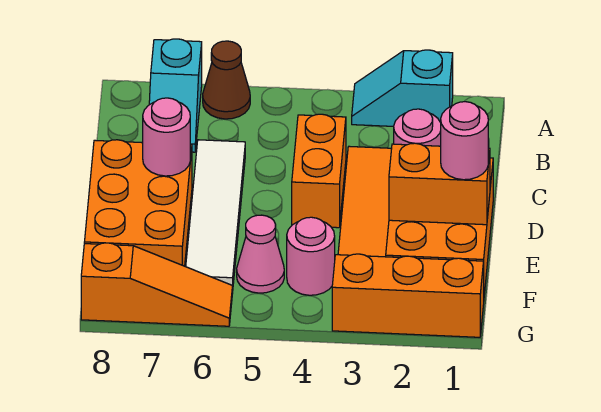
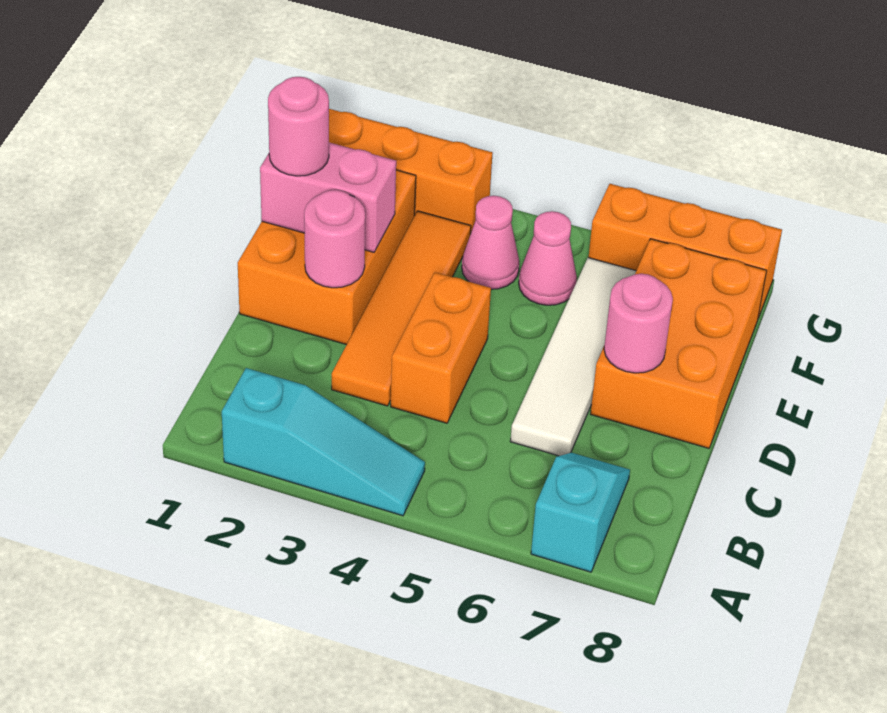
cyan 1x2 slope [352,50,453,126] -> cyan 1x3 slope [222,368,425,516]
brown 1x1 cone [203,41,250,119] -> none
orange 1x2 brick [389,143,490,225] -> pink 1x2 brick [260,143,396,252]
pink 1x1 round brick [287,217,335,295] -> pink 1x1 cone [462,196,519,289]
orange 1x3 slope [81,243,233,326] -> orange 1x3 brick [588,184,782,318]

